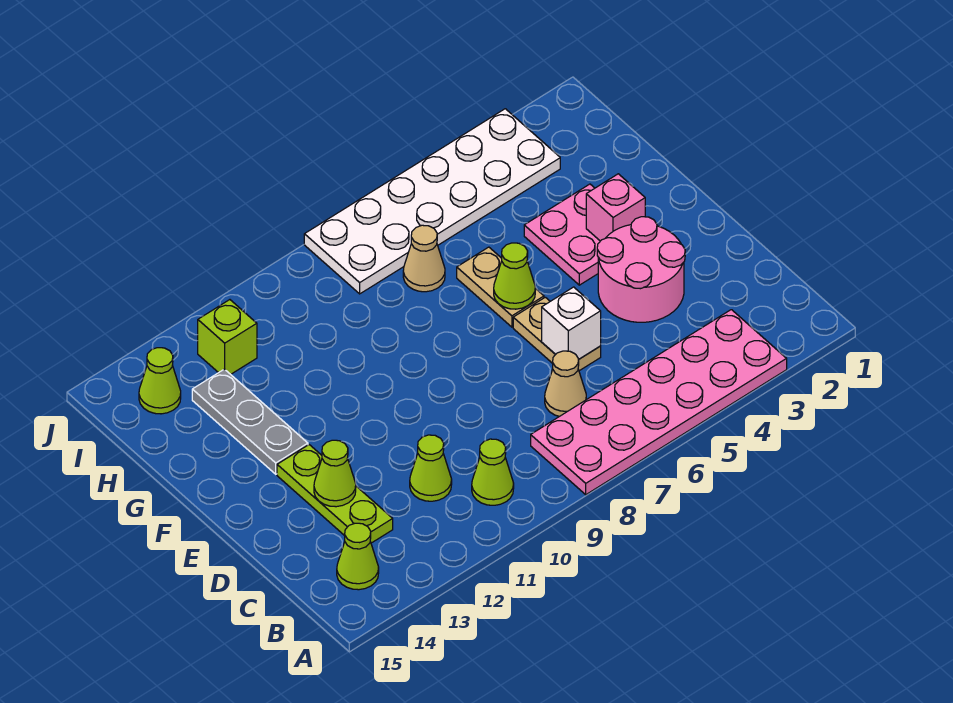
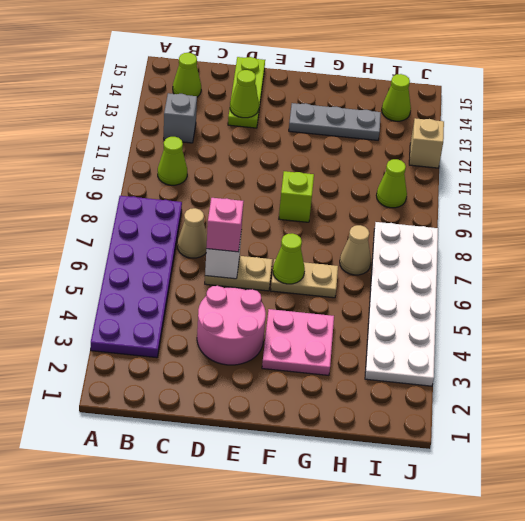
pink 2x6 plate [531,310,787,495] -> purple 2x6 plate [91,196,182,358]
none -> grey 1x1 brick [164,93,197,143]
lime 1x1 cone [410,435,452,501] -> lime 1x1 cone moved to [376,159,407,208]
lime 1x3 plate [277,445,393,543] -> lime 1x3 plate turned to [228,57,265,128]
pink 1x1 brick [586,174,645,241] -> pink 1x1 brick moved to [206,198,244,252]
lime 1x1 brick [198,300,257,374] -> lime 1x1 brick moved to [279,171,314,222]
none -> tan 1x1 brick [409,118,444,168]

